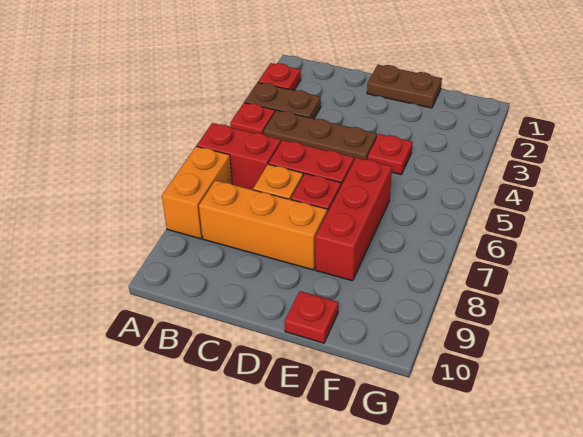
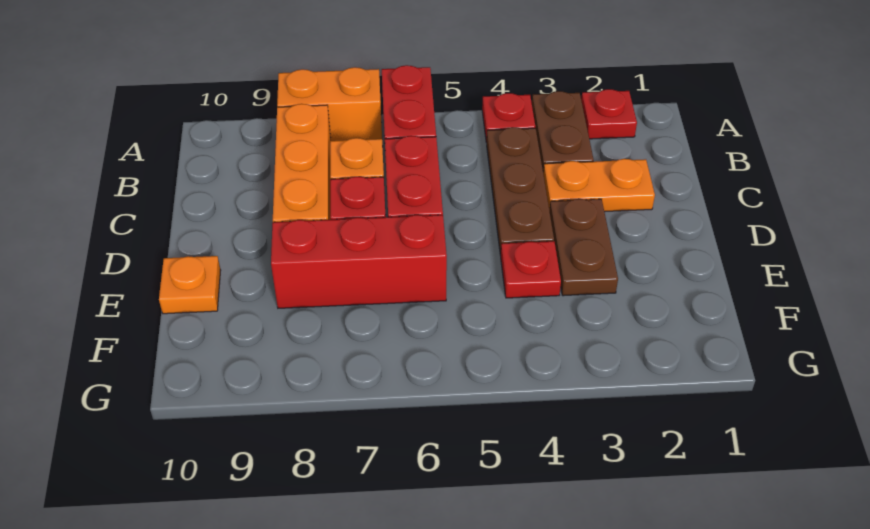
none -> orange 1x2 plate [543,159,655,212]
brown 1x2 plate [367,65,442,108] -> brown 1x2 plate moved to [550,199,618,296]
red 1x1 plate [285,291,338,343] -> orange 1x1 plate [159,256,221,314]

